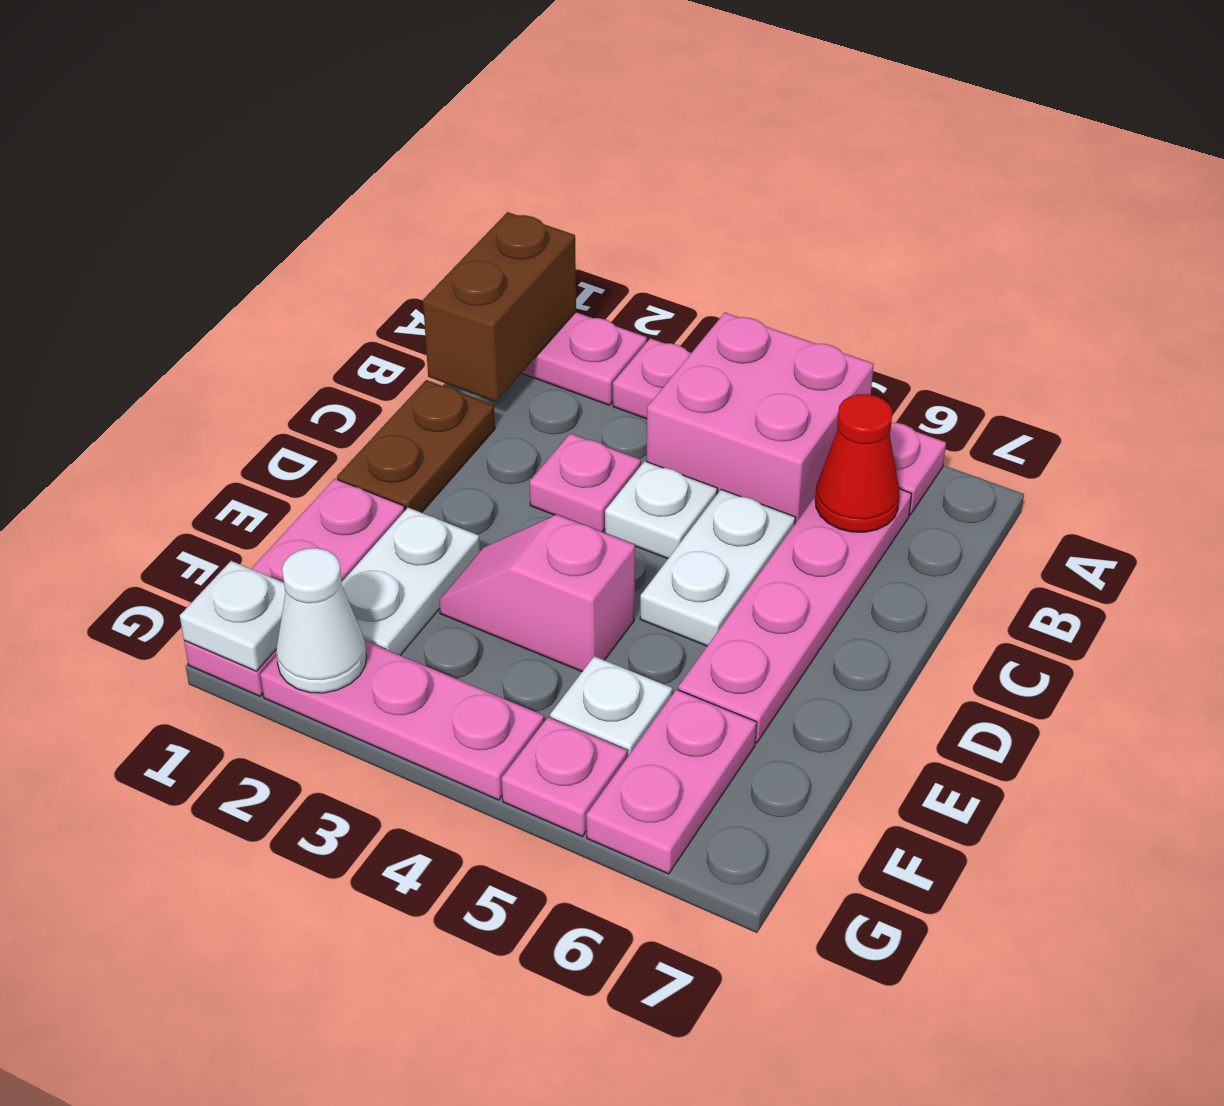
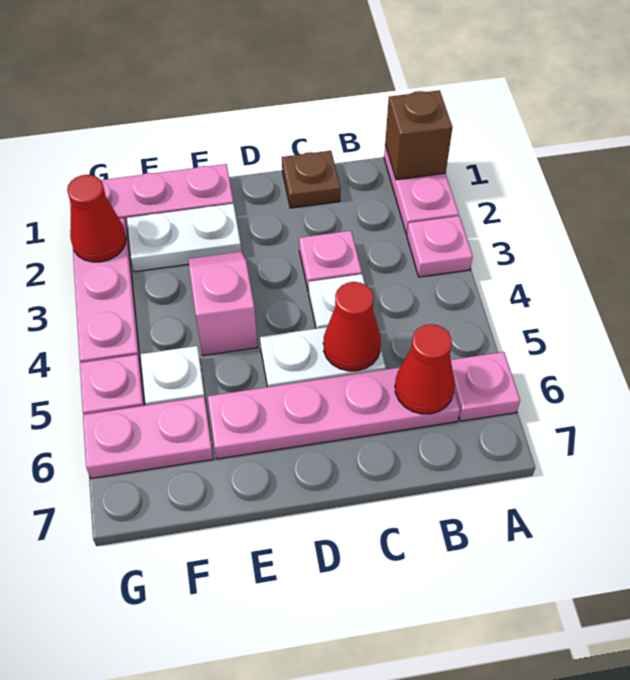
brown 1x2 brick [423,212,576,402] -> brown 1x1 brick [385,90,453,180]
pink 2x2 brick [647,313,874,523] -> none
brown 1x2 plate [337,380,495,513] -> brown 1x1 plate [282,151,341,208]
none -> red 1x1 cone [323,282,381,371]
white 1x1 plate [180,561,286,671] -> none
white 1x1 cone [276,548,367,693] -> red 1x1 cone [67,175,126,262]

